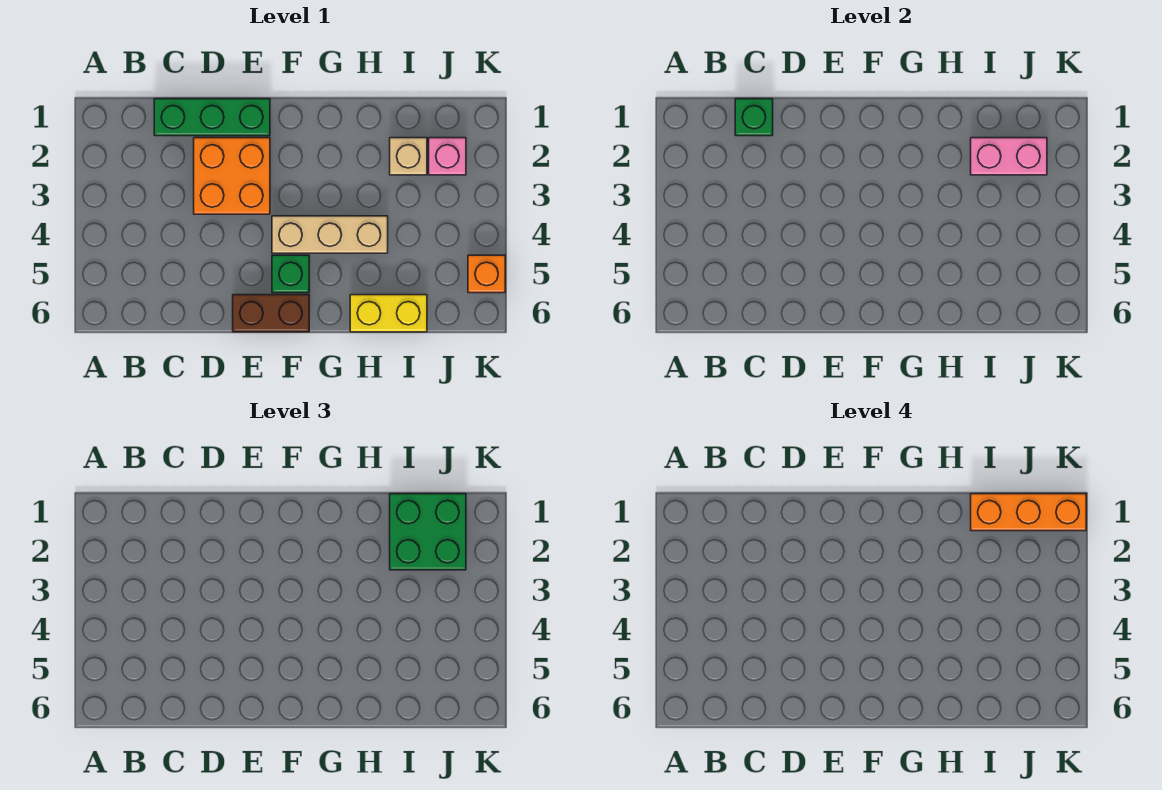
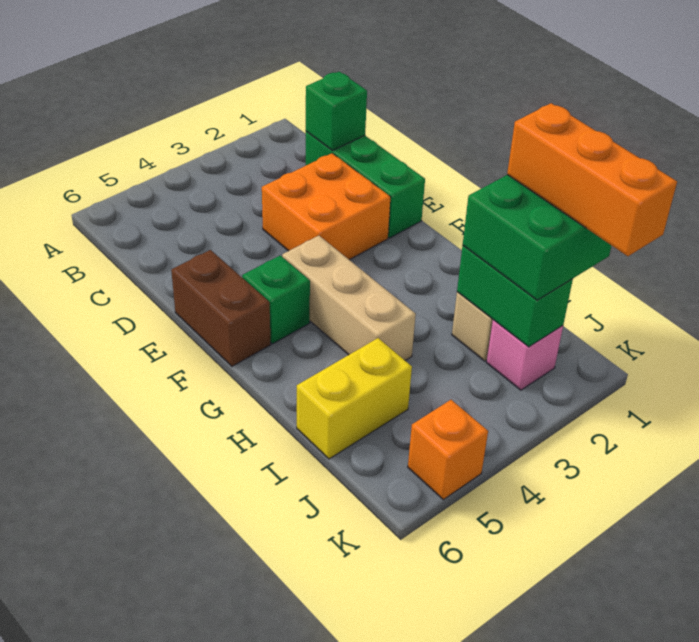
yellow 1x2 brick [350,295,427,332] -> yellow 1x2 brick turned to [297,338,412,459]
pink 1x2 brick [971,138,1047,175] -> green 1x2 brick [457,246,573,347]

